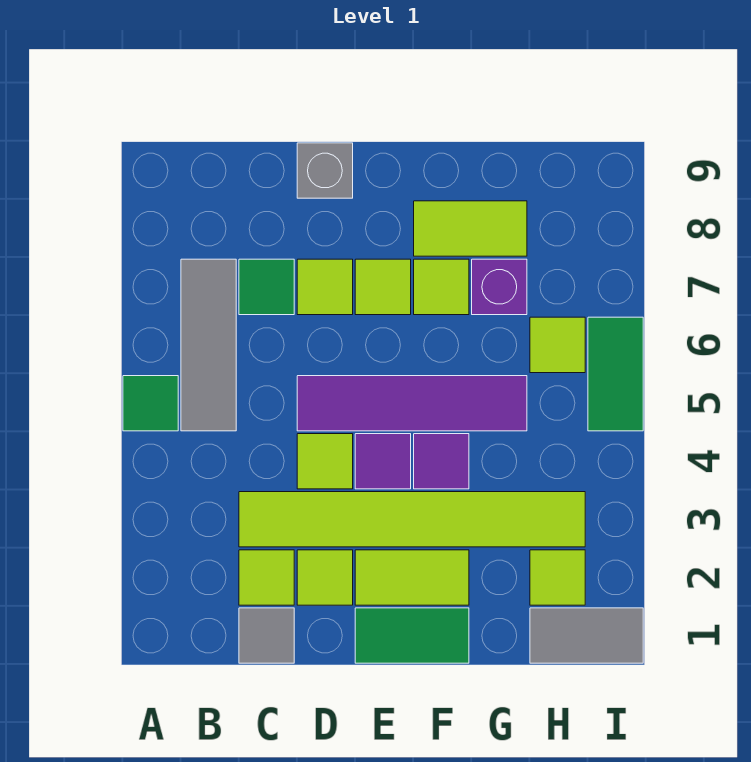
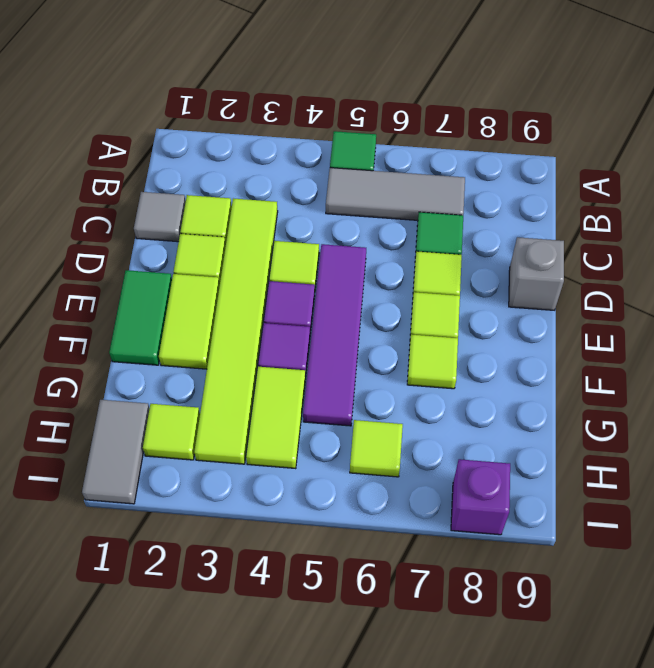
lime 1x2 tile [414,201,527,256] -> lime 1x2 tile moved to [246,367,306,469]
purple 1x1 brick [472,259,527,315] -> purple 1x1 brick moved to [451,459,510,535]
green 1x2 tile [588,317,643,431] -> none

